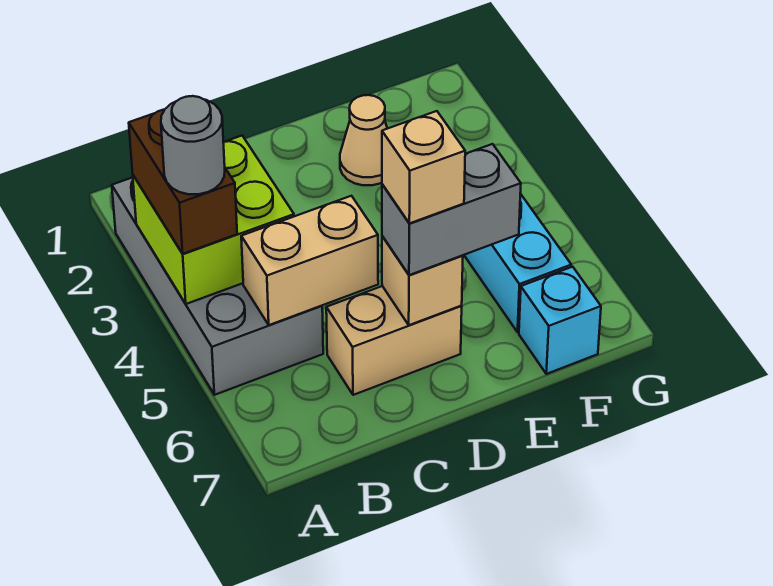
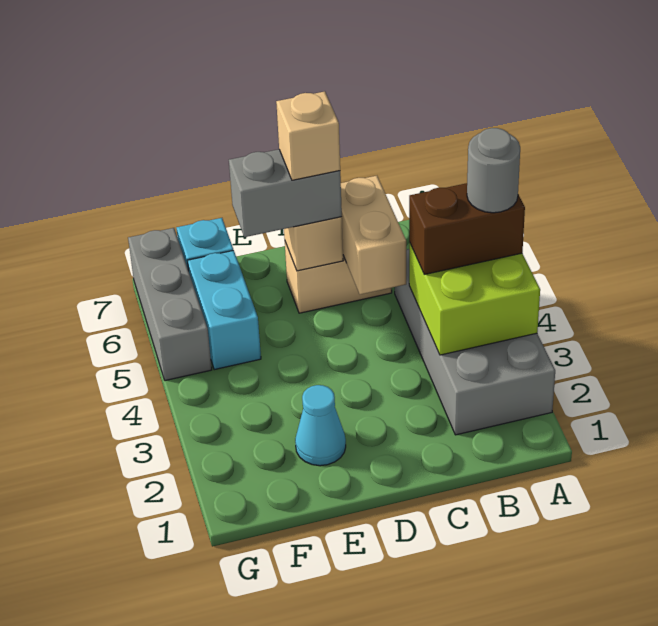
brown 1x2 brick [129,110,237,254] -> brown 1x2 brick turned to [409,183,525,274]
tan 1x2 brick [241,196,378,325] -> tan 1x2 brick turned to [341,176,406,294]
tan 1x1 cone [340,95,387,185] -> cyan 1x1 cone [295,385,346,466]
none -> grey 1x3 brick [128,228,212,381]

